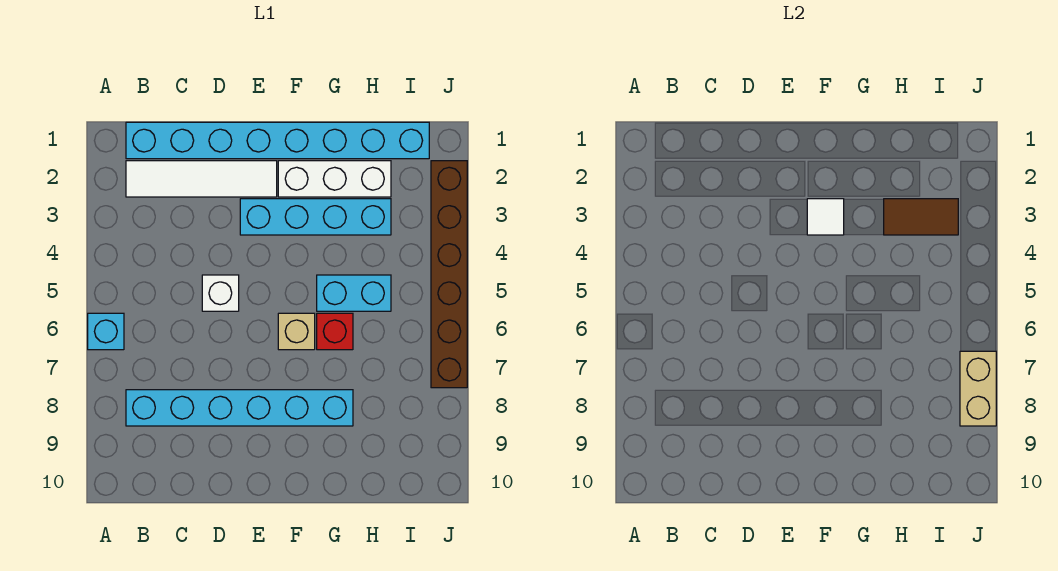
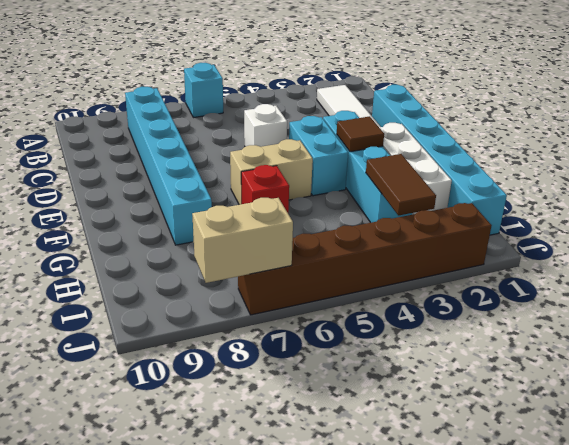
cyan 1x8 brick [126,122,429,159] -> cyan 1x6 brick [372,85,507,235]
white 1x1 tile [807,199,844,235] -> brown 1x1 tile [337,116,384,152]
tan 1x1 brick [278,313,315,350] -> tan 1x2 brick [230,139,313,205]
cyan 1x2 brick [317,275,391,311] -> cyan 1x2 brick moved to [289,116,348,196]

